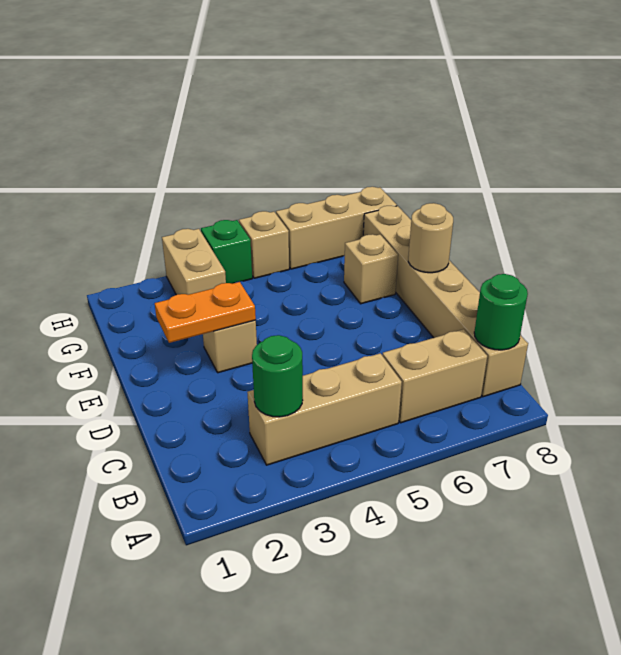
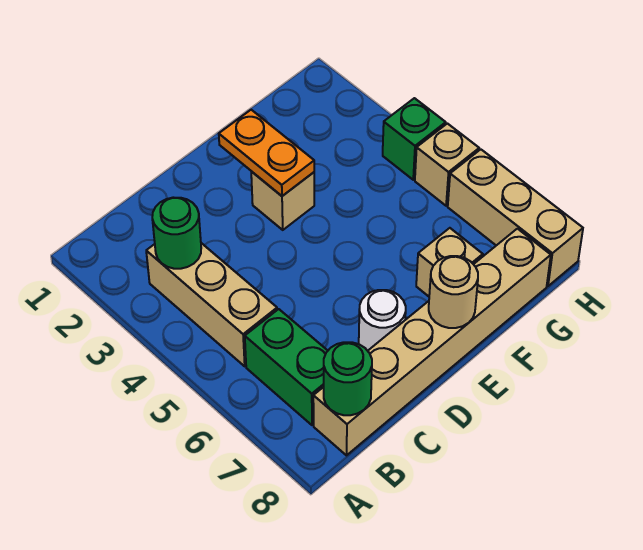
tan 1x2 brick [382,329,487,423] -> green 1x2 brick [245,309,328,425]
none -> white 1x1 round brick [359,290,406,351]
tan 1x2 brick [162,229,226,295] -> none

